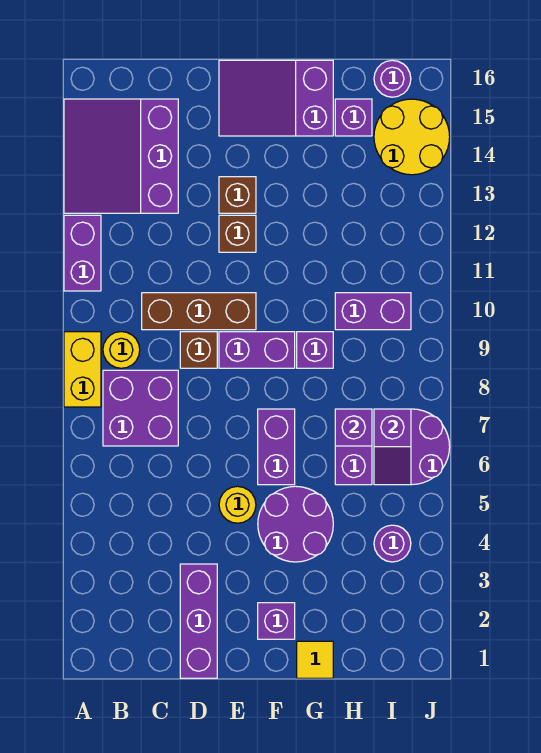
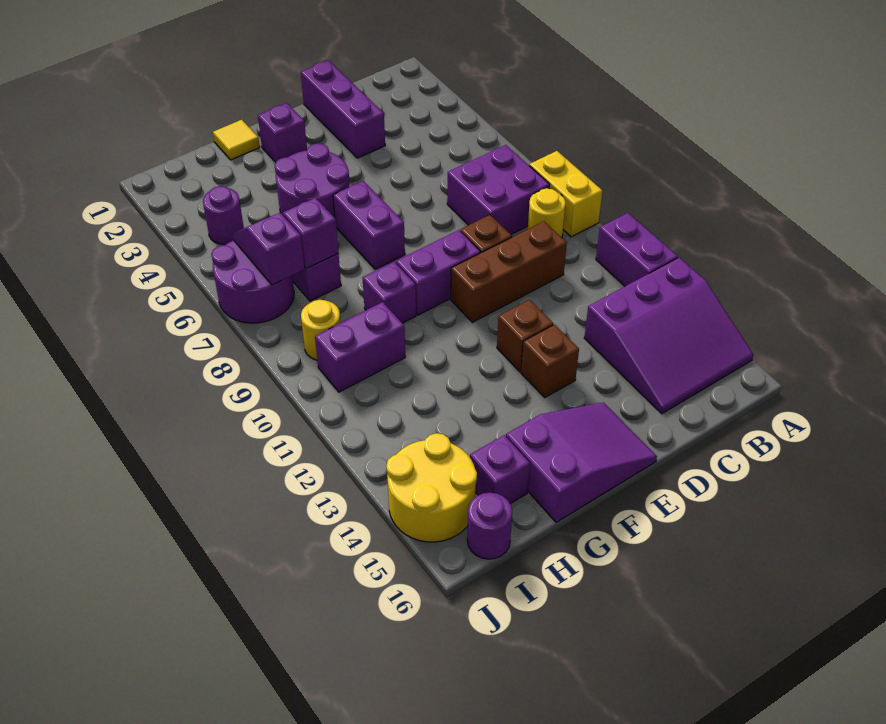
purple 3x3 slope [64,99,178,213] -> purple 3x3 slope turned to [584,258,753,414]
yellow 1x1 round brick [219,486,256,523] -> yellow 1x1 round brick moved to [301,300,341,360]

